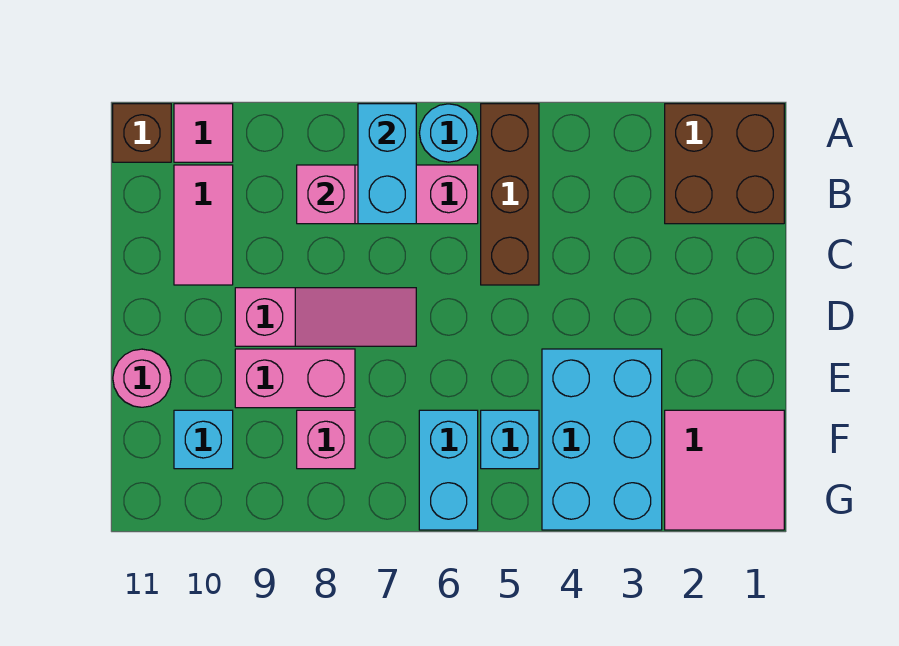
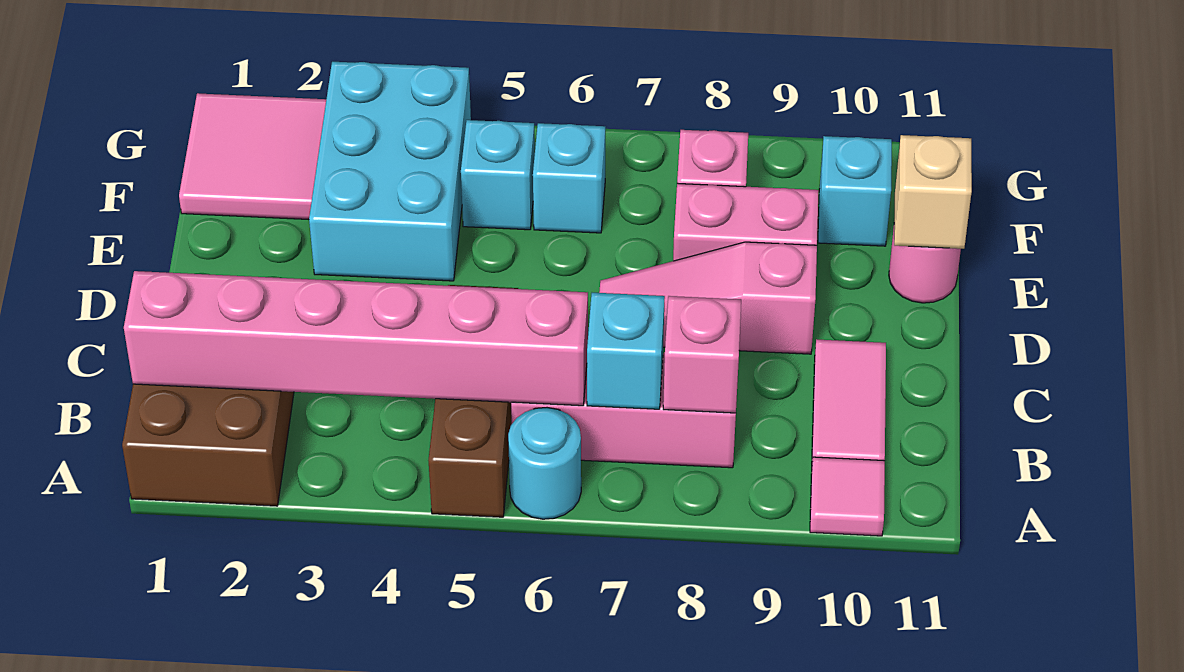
cyan 1x2 brick [358,104,416,224] -> cyan 1x1 brick [587,293,665,409]
brown 1x1 brick [113,104,171,162] -> none
none -> pink 1x6 brick [124,271,588,406]
none -> tan 1x1 brick [894,135,972,249]
cyan 1x2 brick [419,410,478,530] -> cyan 1x1 brick [533,123,605,233]

